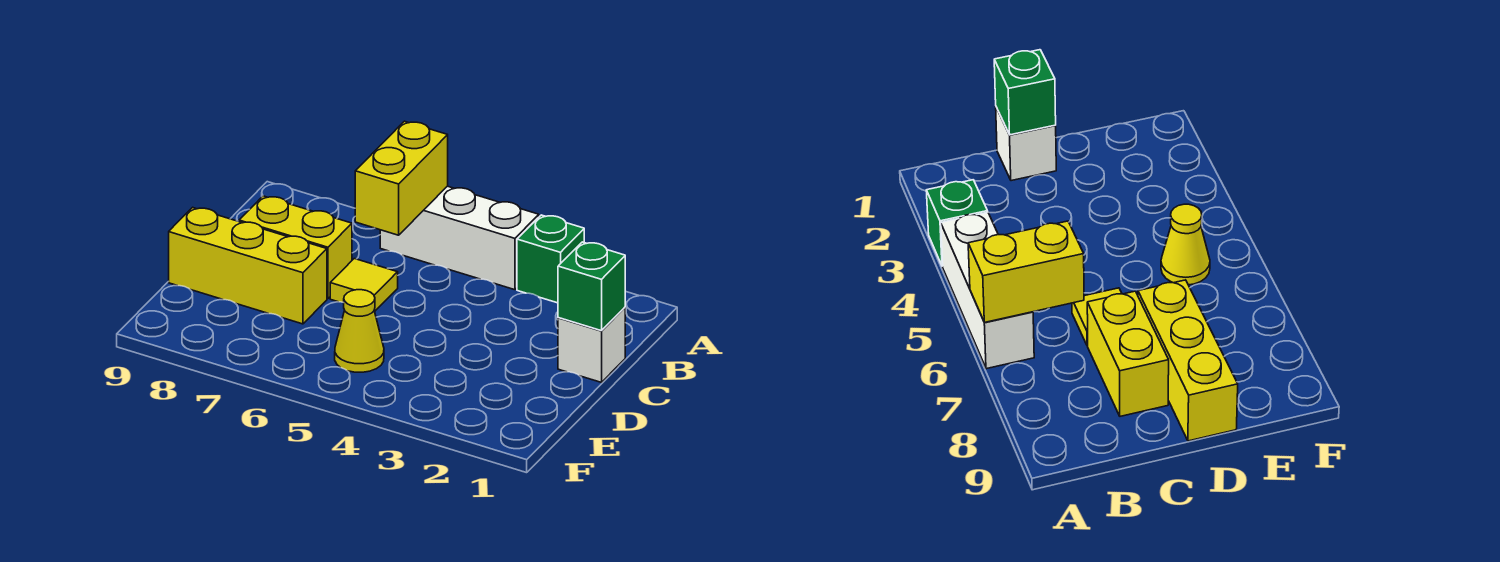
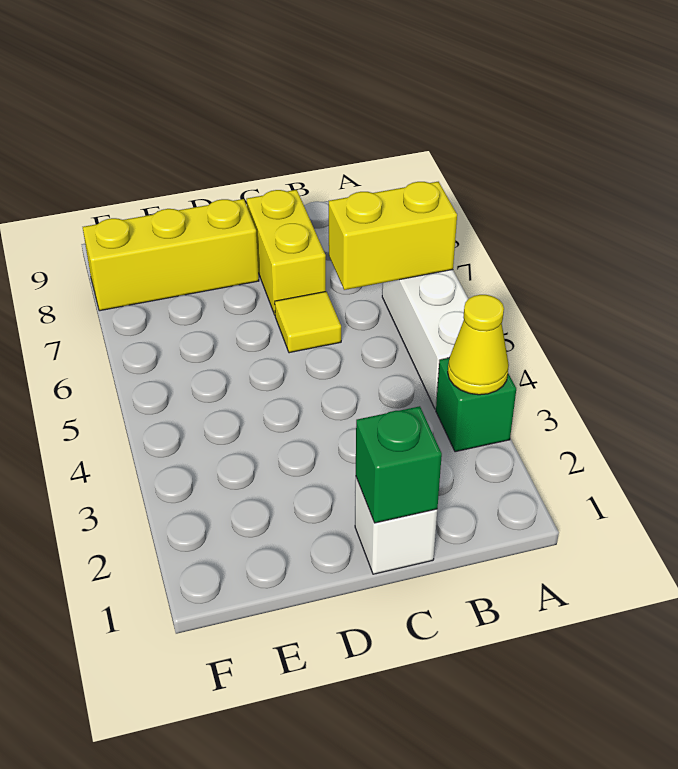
yellow 1x3 brick [169,207,327,324] -> yellow 1x3 brick turned to [83,199,259,311]
yellow 1x1 cone [335,290,384,372] -> yellow 1x1 cone moved to [448,295,509,395]

